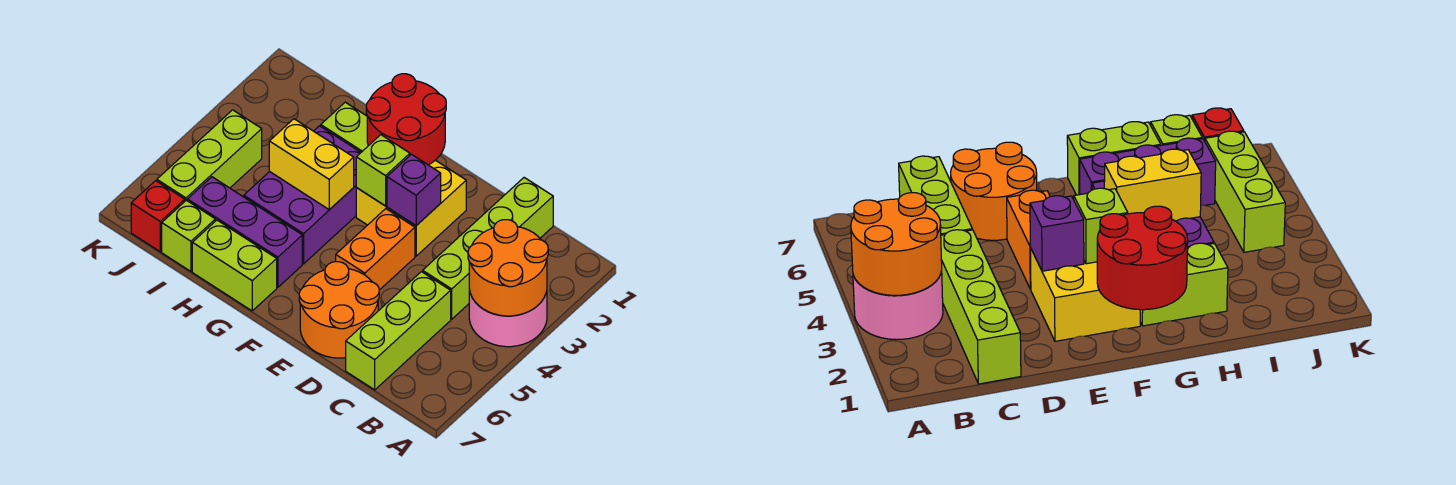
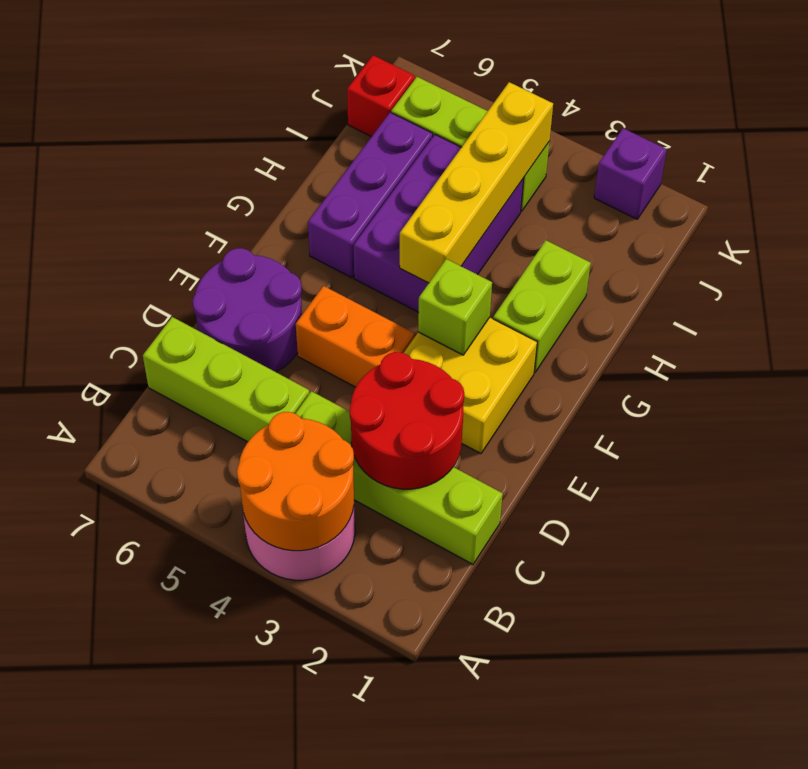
orange 2x2 round brick [299,262,379,358] -> purple 2x2 round brick [193,248,302,372]
purple 1x1 brick [387,154,441,225] -> purple 1x1 brick moved to [594,128,667,219]
red 2x2 round brick [366,74,446,165] -> red 2x2 round brick moved to [350,352,464,489]
purple 2x3 brick [244,126,361,264] -> purple 2x3 brick turned to [353,135,523,312]
yellow 1x2 brick [269,119,354,210] -> yellow 1x4 brick [400,82,553,283]
lime 1x2 brick [192,220,277,311] -> none
lime 1x1 brick [162,200,215,271] -> none

